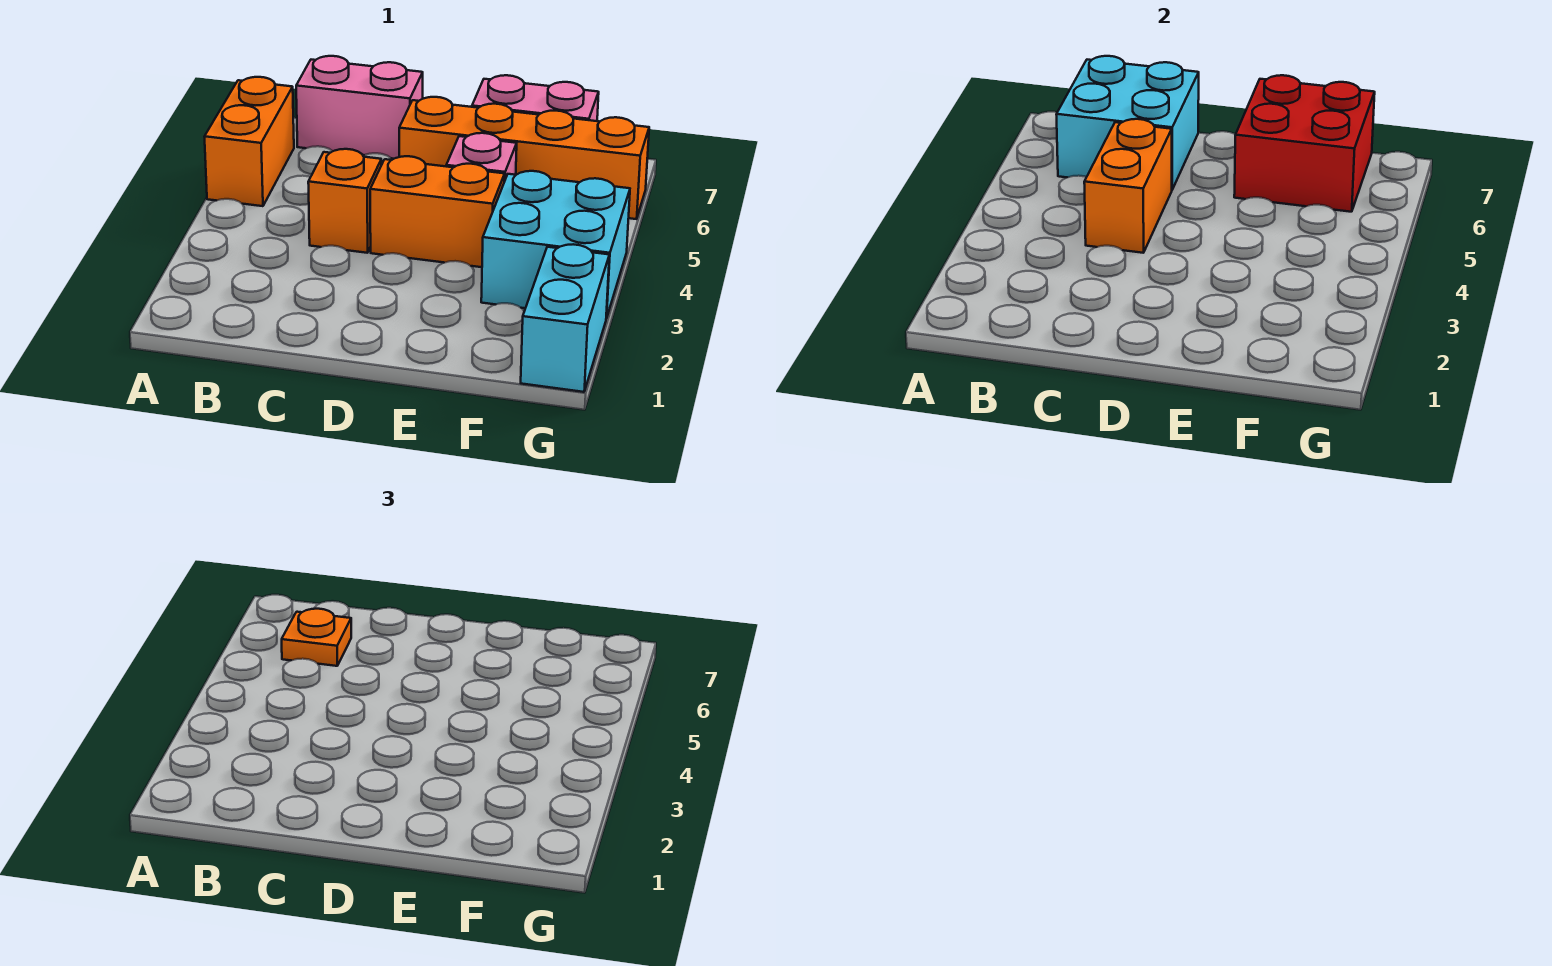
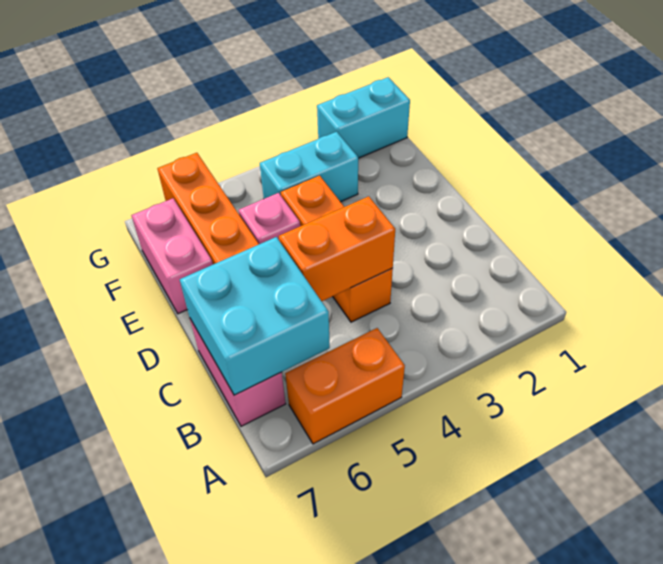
orange 1x1 plate [282,609,351,666] -> none
red 2x2 brick [1234,75,1375,212] -> none
cyan 2x2 brick [481,171,630,318] -> cyan 1x2 brick [260,132,358,202]

